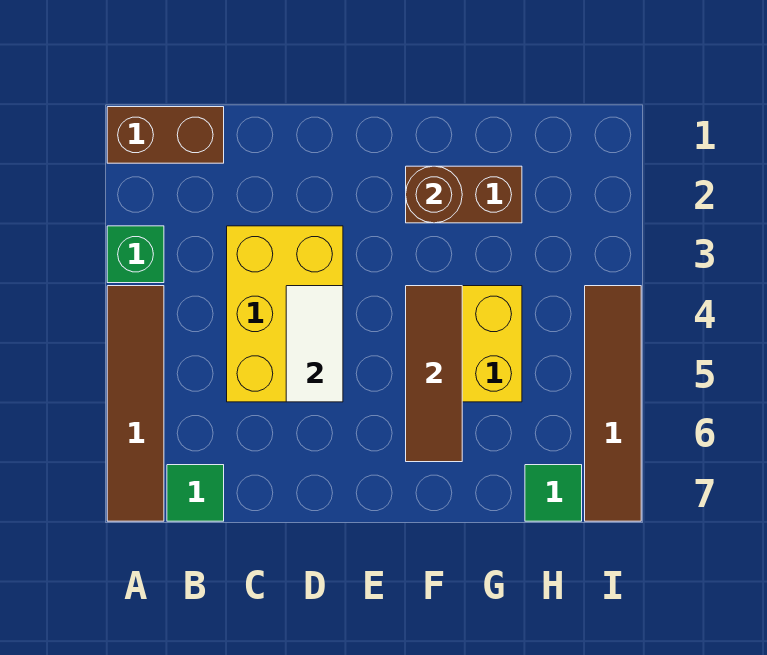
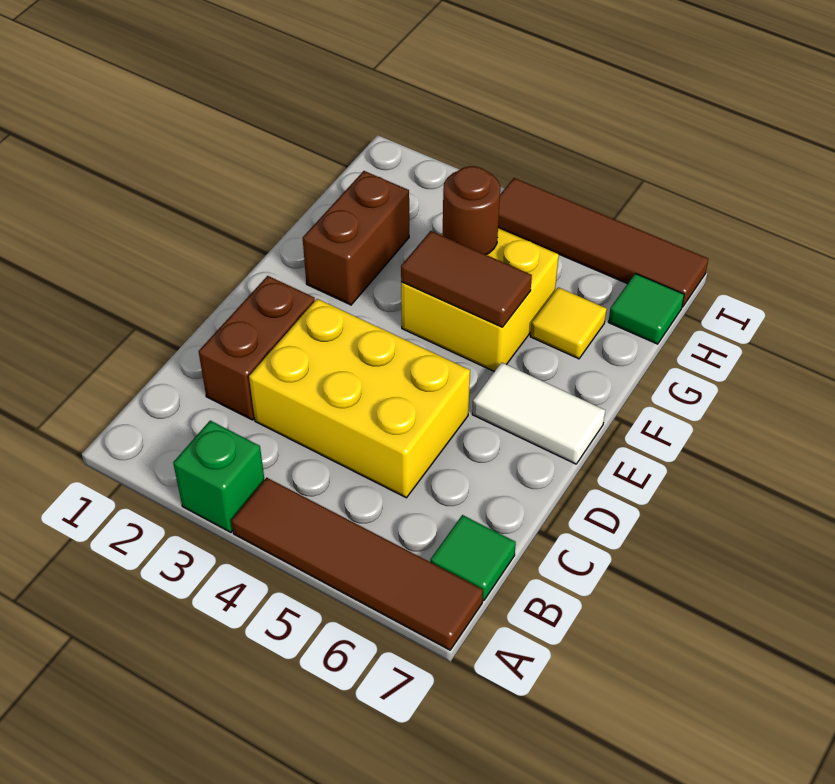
brown 1x2 brick [107,107,224,163] -> brown 1x2 brick moved to [199,276,315,420]
white 1x2 tile [286,286,343,402] -> white 1x2 tile moved to [472,362,605,464]
brown 1x1 round brick [406,166,462,223] -> brown 1x1 round brick moved to [443,166,500,255]
brown 1x3 tile [406,286,462,462] -> brown 1x2 tile [401,231,532,327]
none -> yellow 1x1 tile [530,287,607,359]

